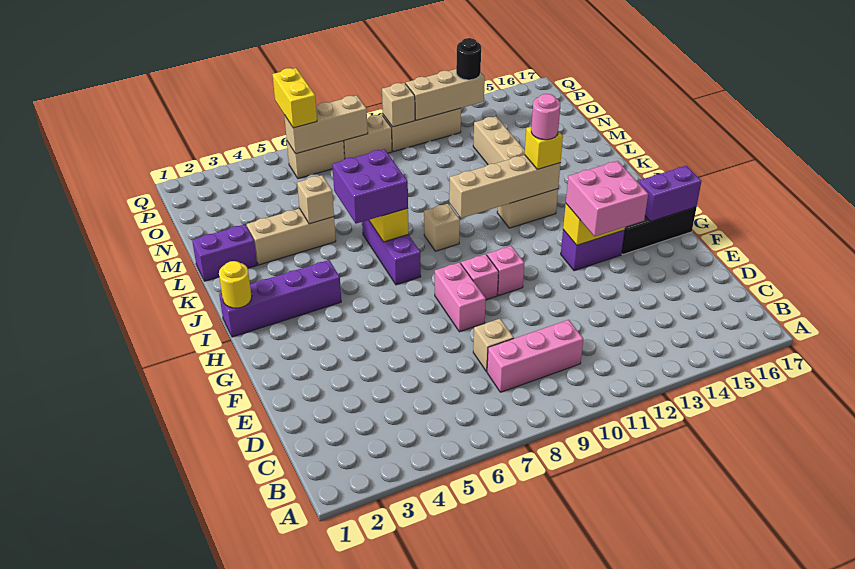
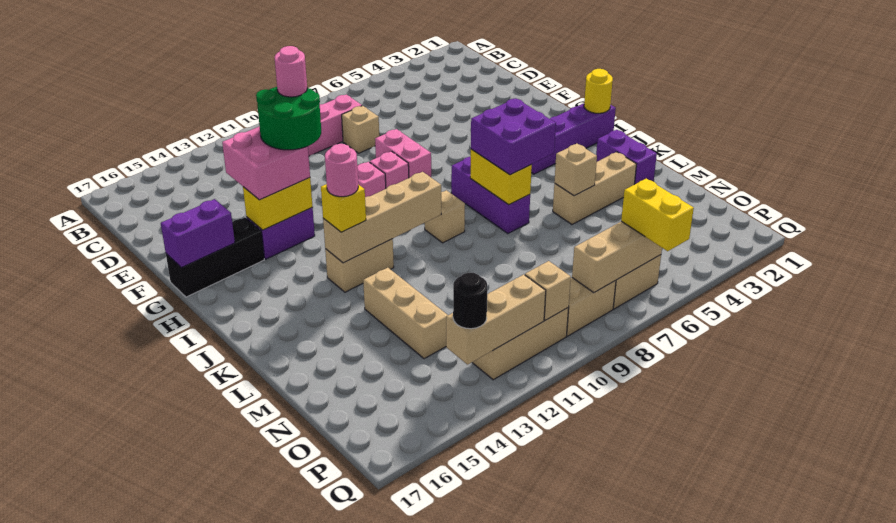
none -> green 2x2 round brick [256,87,321,150]
none -> pink 1x1 round brick [274,46,307,97]
purple 1x2 brick [192,224,257,281] -> purple 1x2 brick turned to [596,130,657,184]

